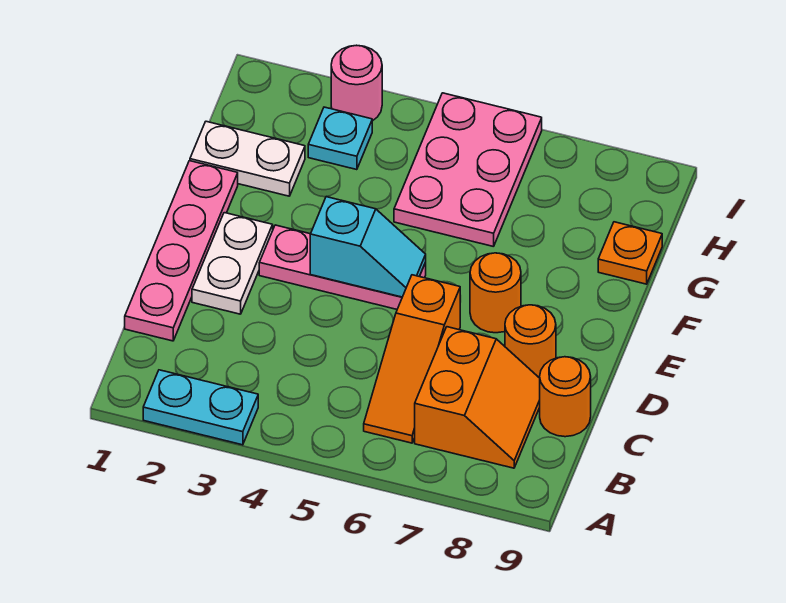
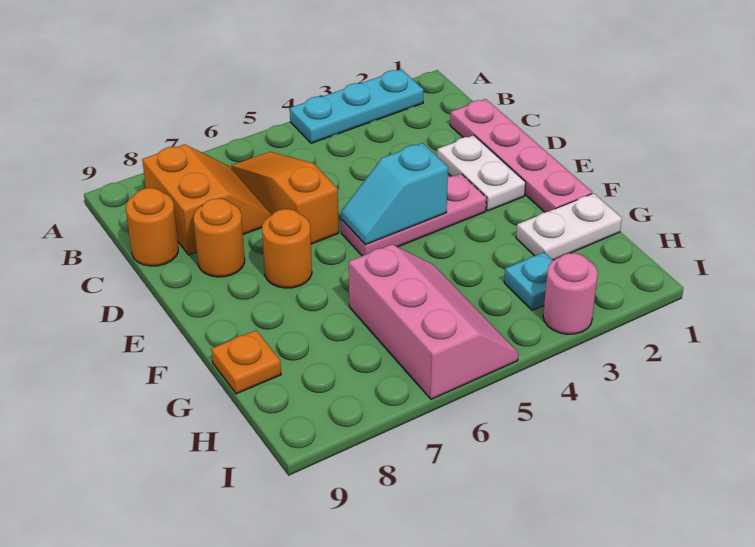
cyan 1x2 plate [143,370,258,445] -> cyan 1x3 plate [290,69,423,143]
orange 2x2 slope [415,327,540,468] -> orange 2x2 slope turned to [142,144,272,255]
pink 2x3 plate [394,93,542,247] -> pink 2x3 slope [349,244,518,399]

